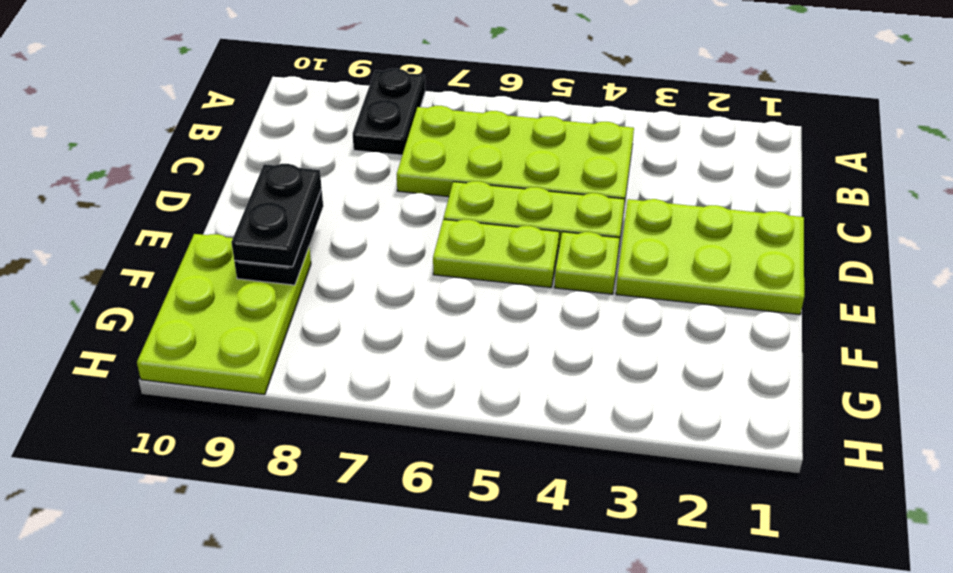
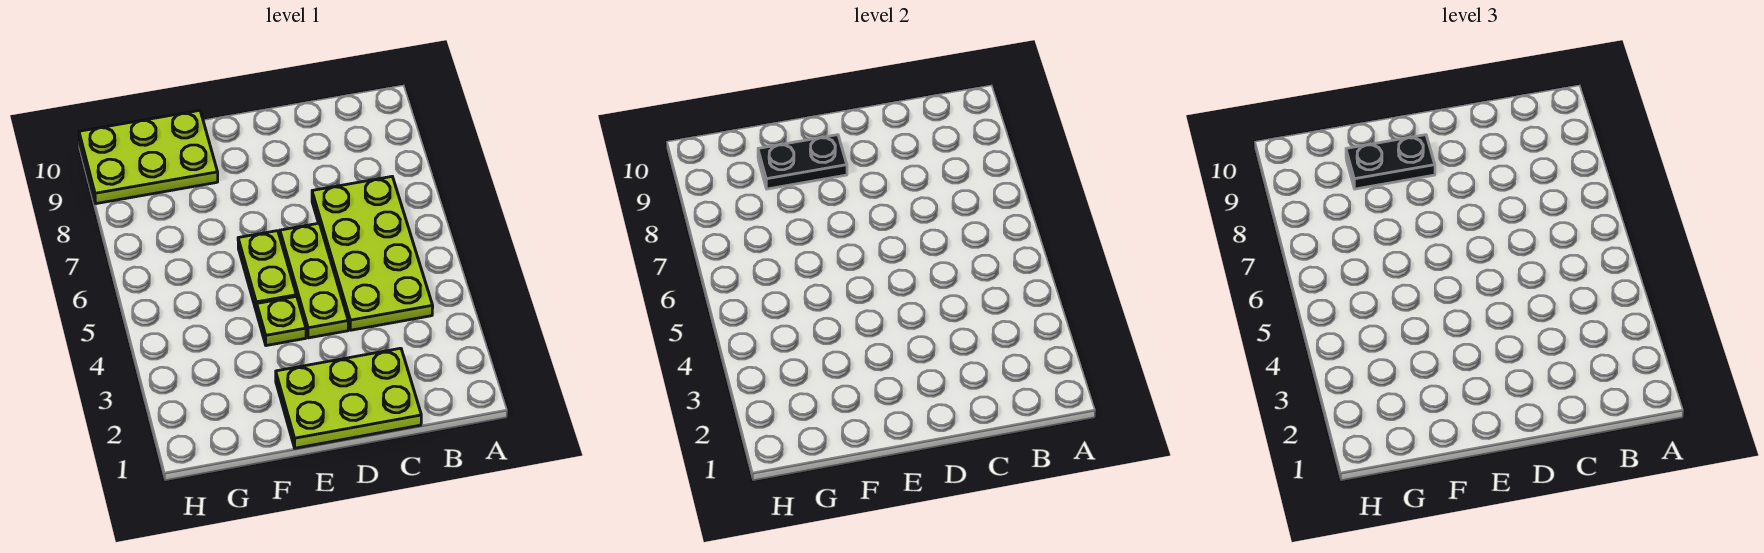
black 1x2 plate [353,69,425,155] -> none
lime 2x3 plate [616,199,804,315] -> lime 2x3 plate turned to [276,348,421,448]

